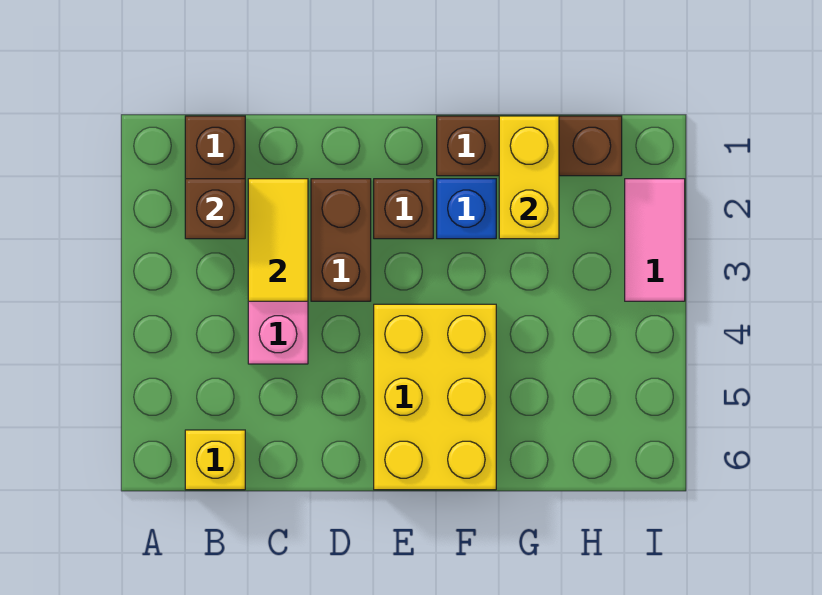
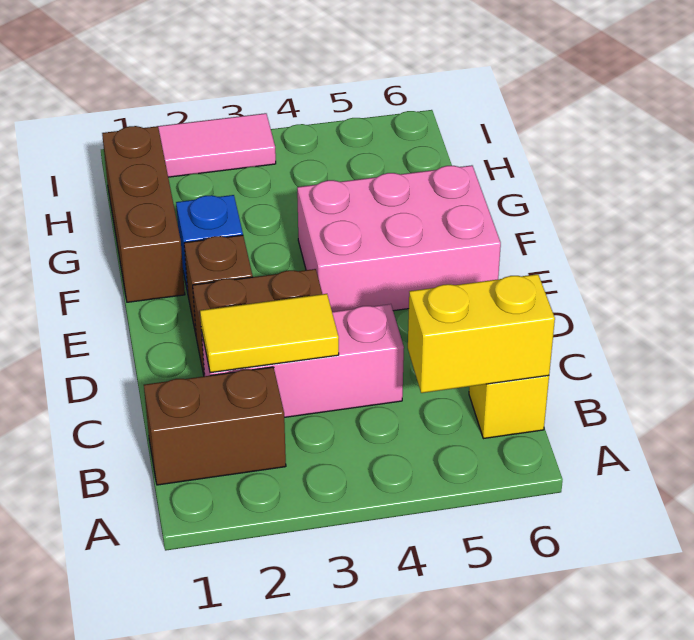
brown 1x1 brick [185,179,245,239] -> none
yellow 2x3 brick [374,304,496,490] -> pink 2x3 brick [297,165,501,312]
yellow 1x2 brick [499,116,559,239] -> yellow 1x2 brick moved to [408,274,555,393]

